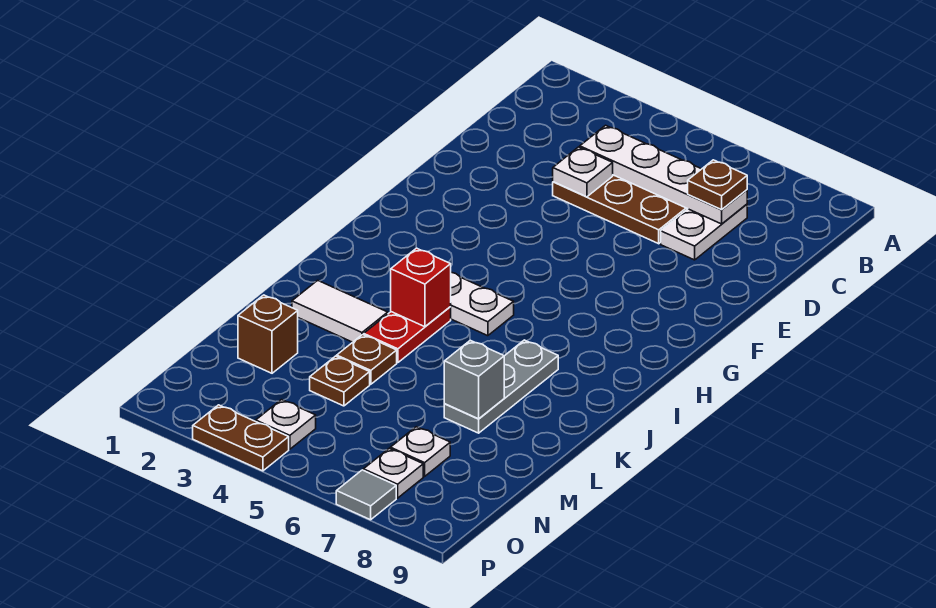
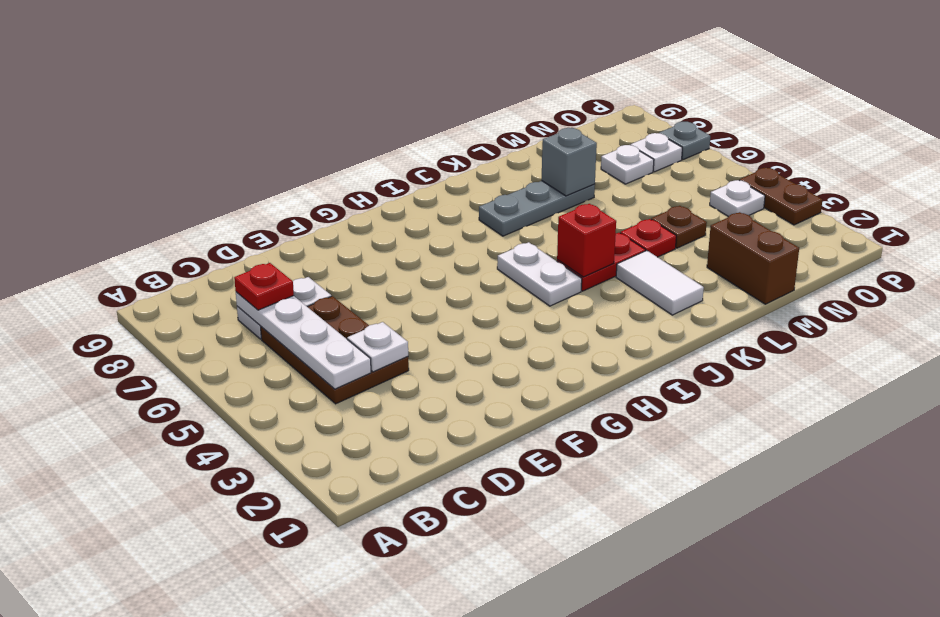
brown 1x1 plate [688,160,747,210] -> red 1x1 plate [234,263,294,310]
brown 1x1 plate [337,335,397,384] -> red 1x1 plate [621,219,676,257]
brown 1x1 brick [238,295,298,373] -> brown 1x2 brick [707,212,799,304]
grey 1x1 tile [336,470,396,520] -> grey 1x1 plate [659,122,710,160]

